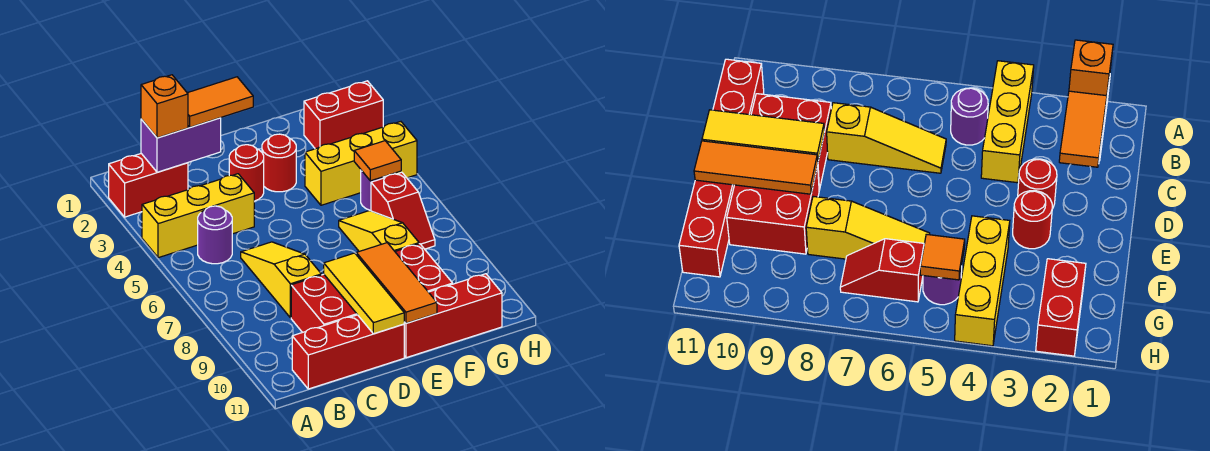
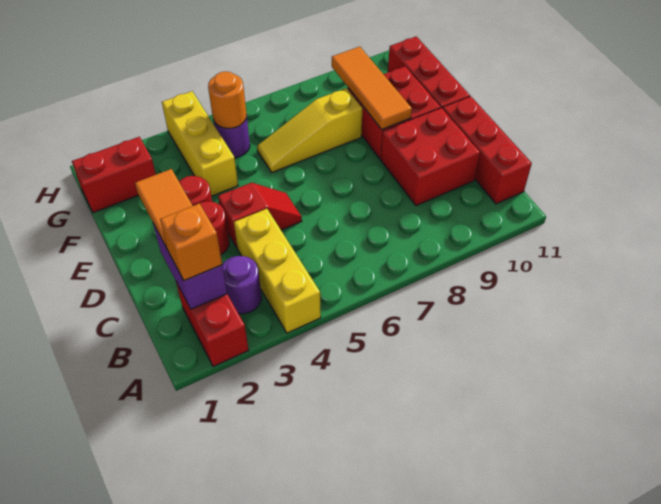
purple 1x1 round brick [198,206,232,264] -> purple 1x1 round brick moved to [222,256,261,314]
yellow 1x3 slope [241,242,321,318] -> none
yellow 1x3 tile [324,253,404,334] -> none
orange 1x3 tile [356,243,437,323] -> orange 1x3 tile turned to [332,47,412,129]
red 1x2 brick [304,81,383,149] -> red 1x2 brick turned to [72,137,156,213]
orange 1x1 tile [354,141,401,181] -> orange 1x1 round brick [208,72,247,128]
red 1x2 slope [371,172,435,249] -> red 1x2 slope moved to [218,183,302,247]

